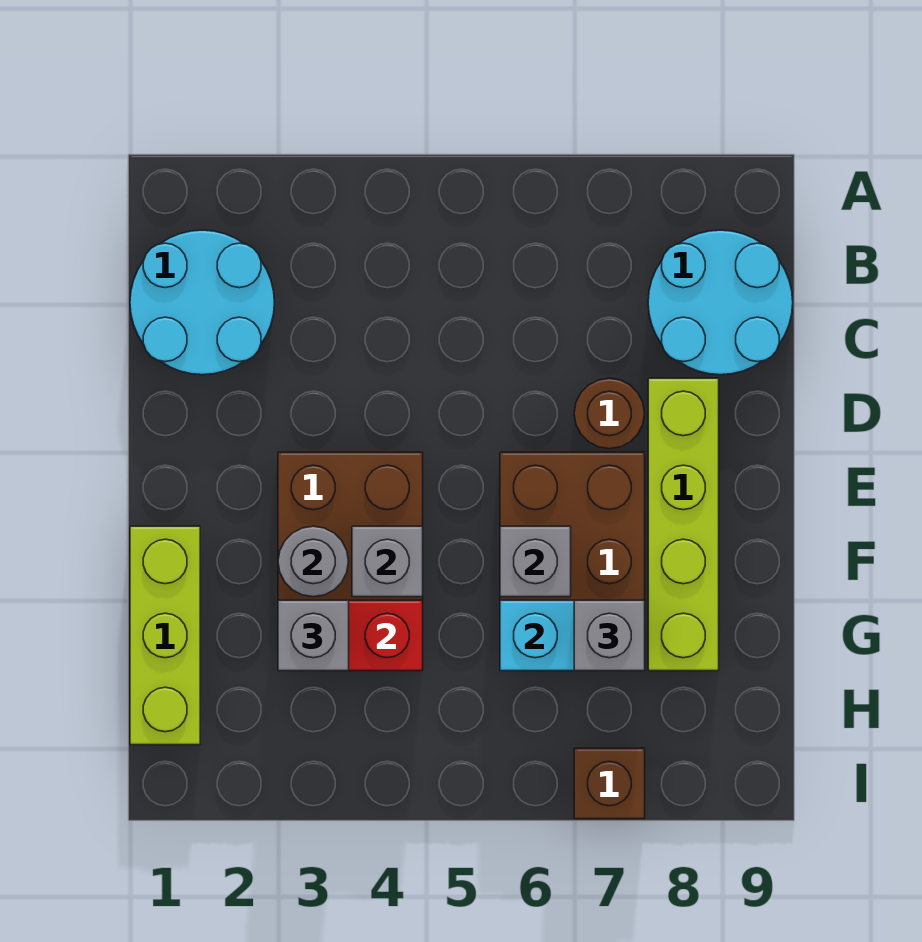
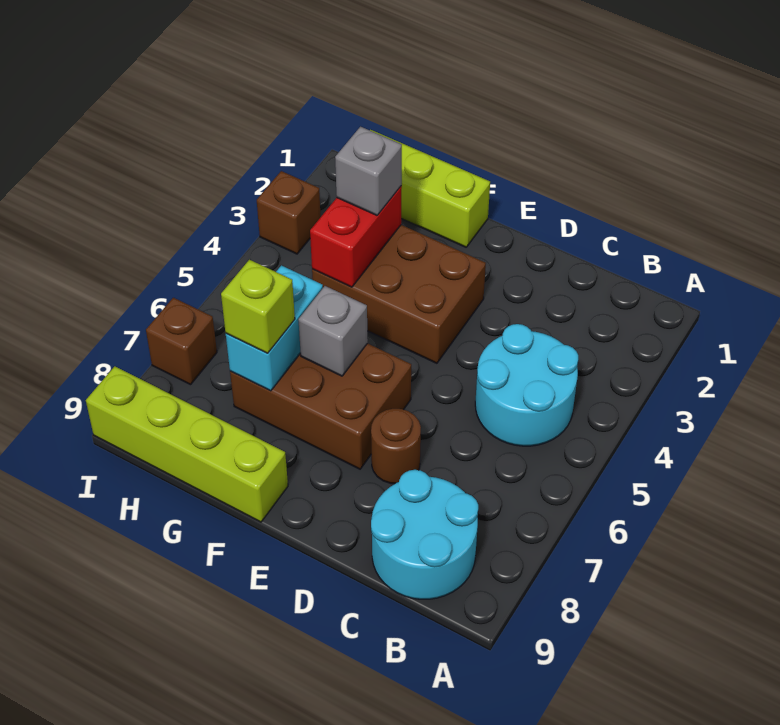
cyan 2x2 round brick [130,230,274,375] -> cyan 2x2 round brick moved to [475,324,578,446]
lime 1x4 brick [648,378,719,671] -> lime 1x4 brick moved to [86,366,288,522]
grey 1x1 round brick [278,526,348,597] -> none
grey 1x1 brick [352,526,423,597] -> none
grey 1x1 brick [574,600,645,671] -> lime 1x1 brick [221,260,295,353]
none -> brown 1x1 brick [257,171,321,254]

